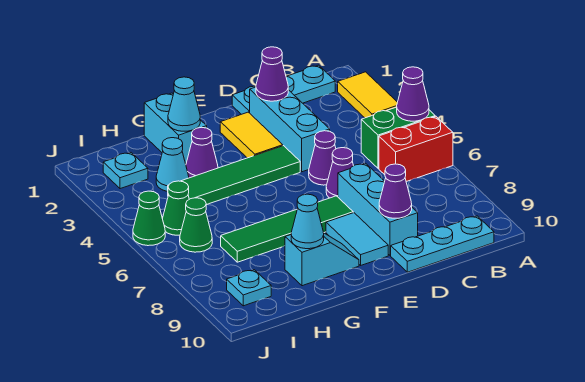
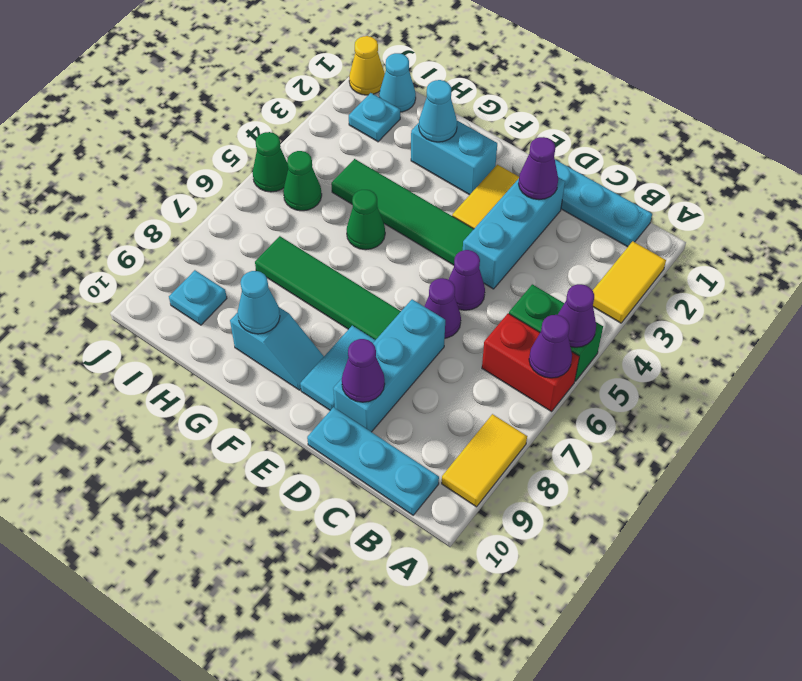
none -> yellow 1x2 tile [442,414,527,507]
cyan 1x2 brick [144,93,207,164] -> cyan 1x2 brick turned to [411,121,497,195]
purple 1x1 cone [186,127,218,178] -> purple 1x1 cone moved to [529,315,572,378]
cyan 1x1 cone [156,138,189,191] -> cyan 1x1 cone moved to [379,53,416,112]
green 1x1 cone [180,198,212,252] -> green 1x1 cone moved to [347,190,385,250]
none -> yellow 1x1 cone [349,36,385,95]

